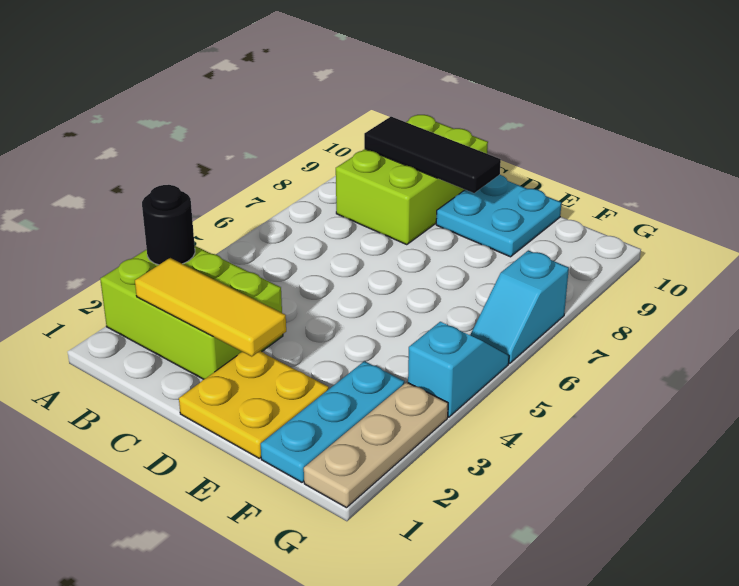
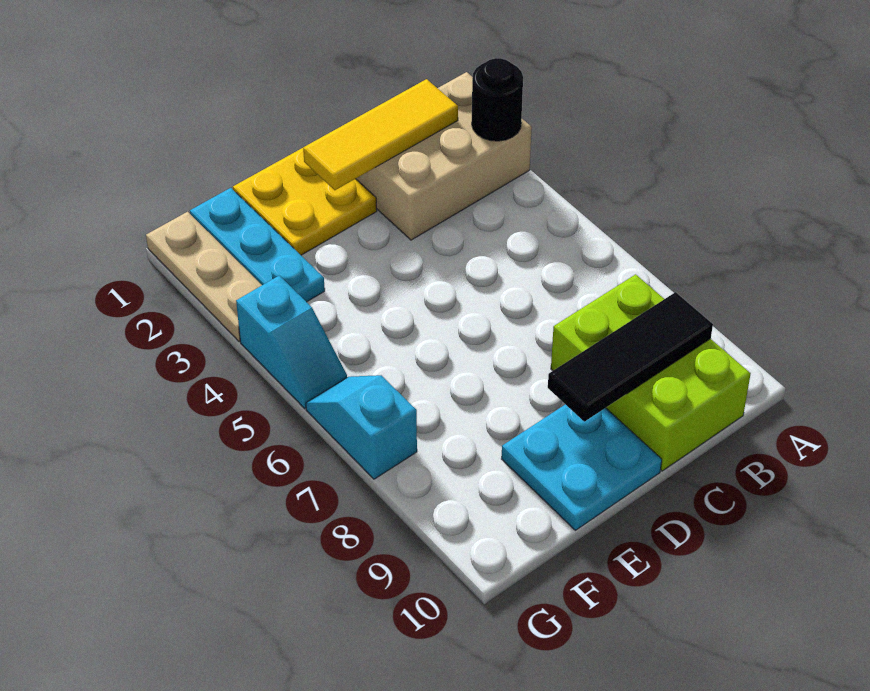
lime 2x3 brick [100,246,283,379] -> tan 2x3 brick [356,72,532,240]

